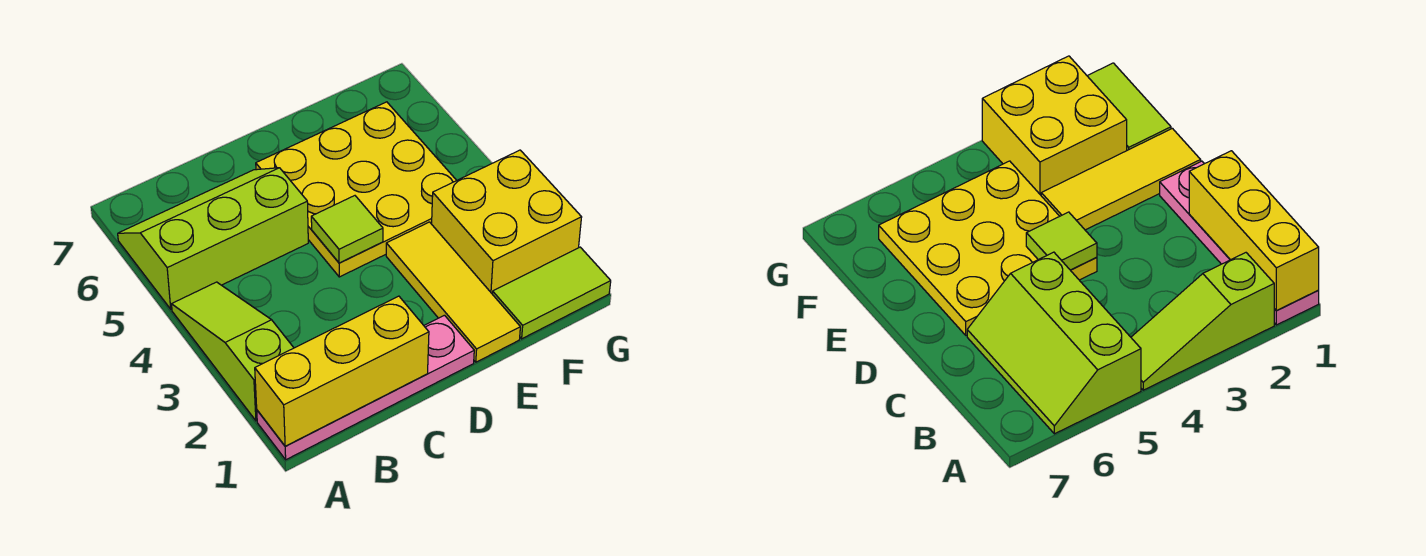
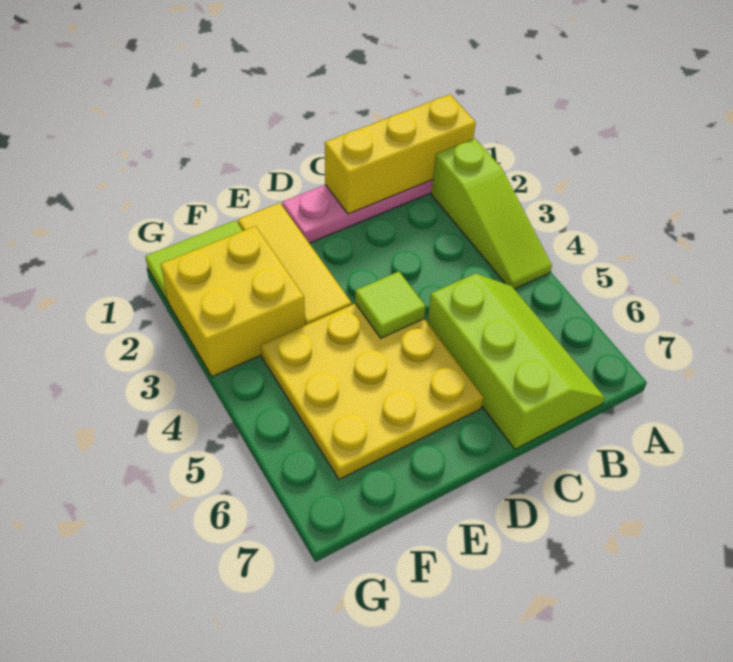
lime 2x3 slope [118,168,308,309] -> lime 2x3 slope turned to [427,273,605,449]

